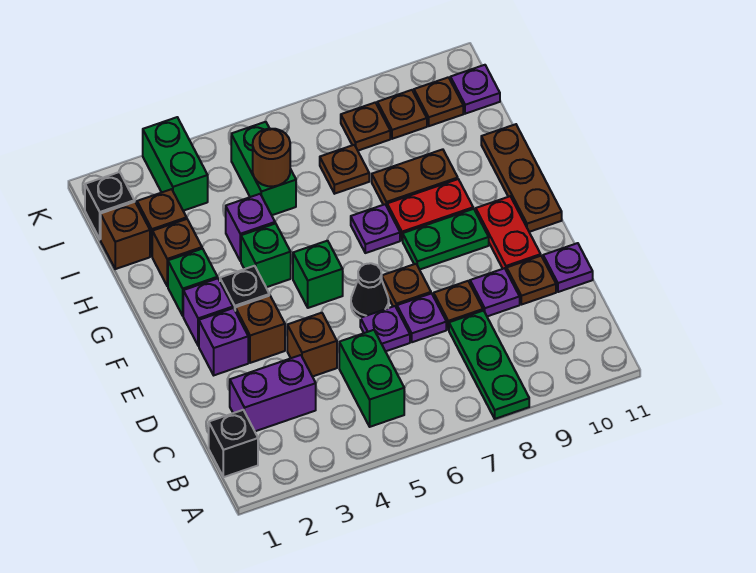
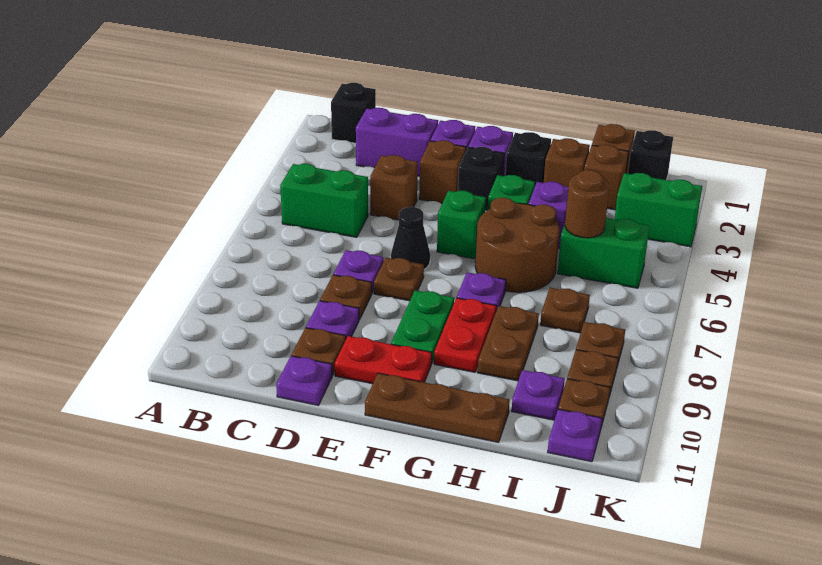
green 1x3 plate [449,311,529,419] -> none
purple 1x2 brick [230,355,316,431] -> purple 1x2 brick turned to [356,108,438,176]
purple 1x1 plate [360,306,410,351] -> purple 1x1 plate moved to [512,370,565,420]
green 1x1 brick [168,249,217,316] -> black 1x1 brick [505,132,551,188]
none -> brown 2x2 round brick [475,198,560,292]

